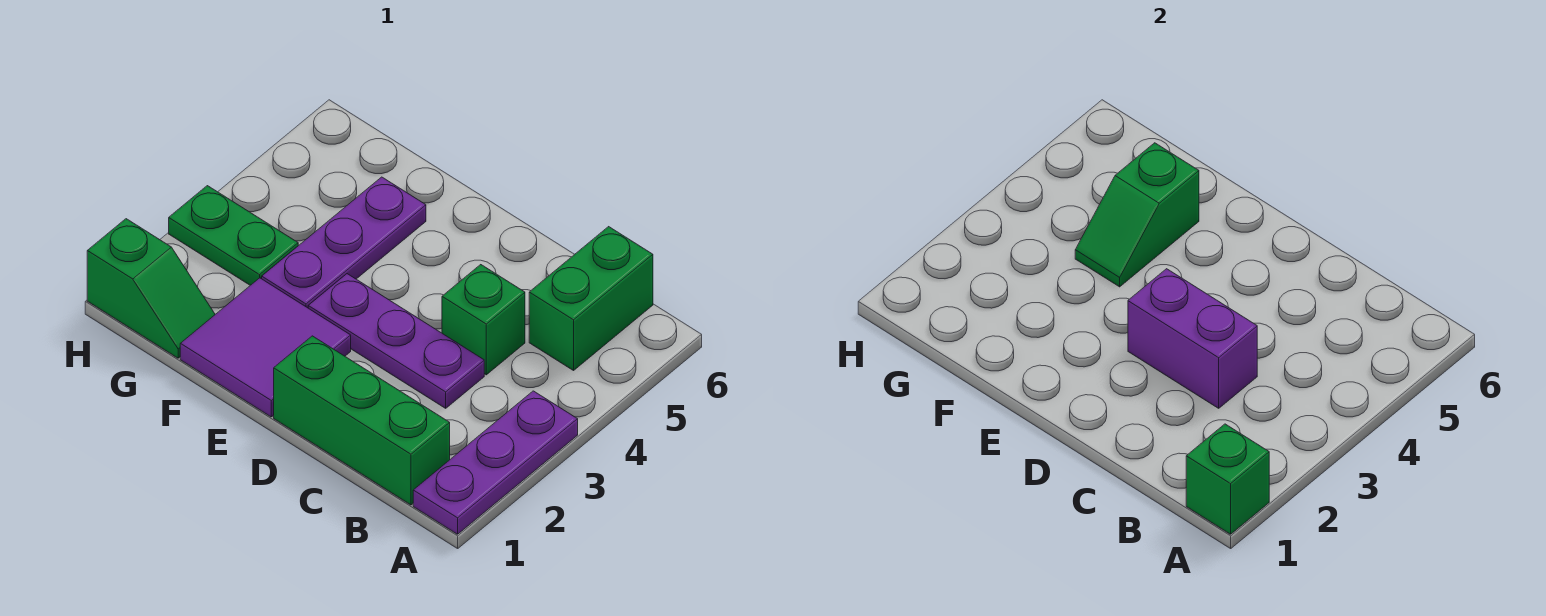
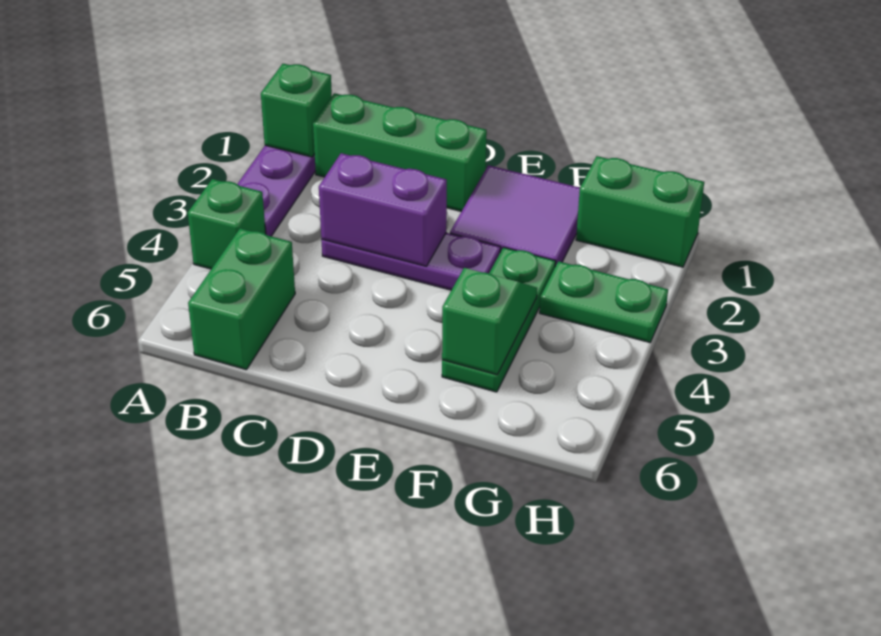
green 1x1 brick [442,265,525,375] -> green 1x1 brick moved to [188,179,266,269]
purple 1x3 plate [262,177,426,308] -> green 1x3 plate [442,247,556,392]
green 1x2 slope [87,219,215,358] -> green 1x2 brick [576,156,704,267]

